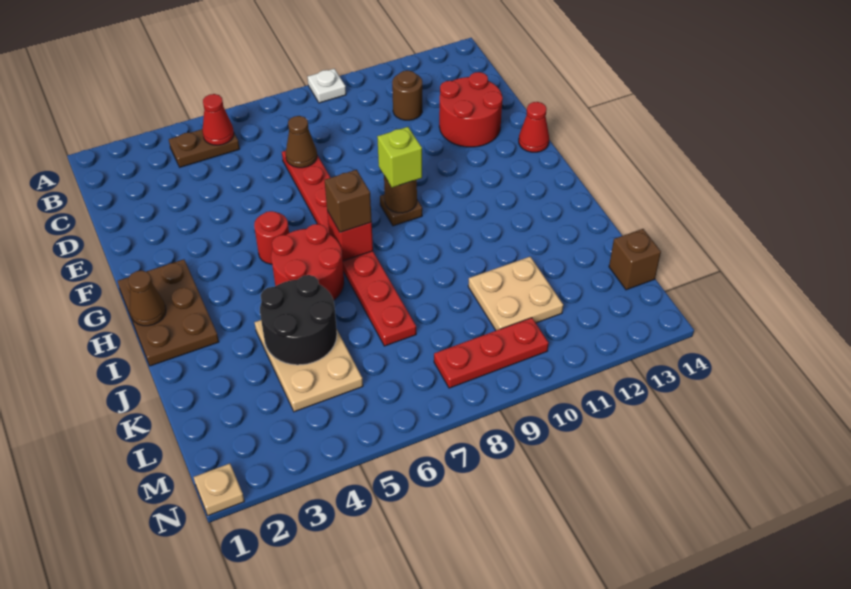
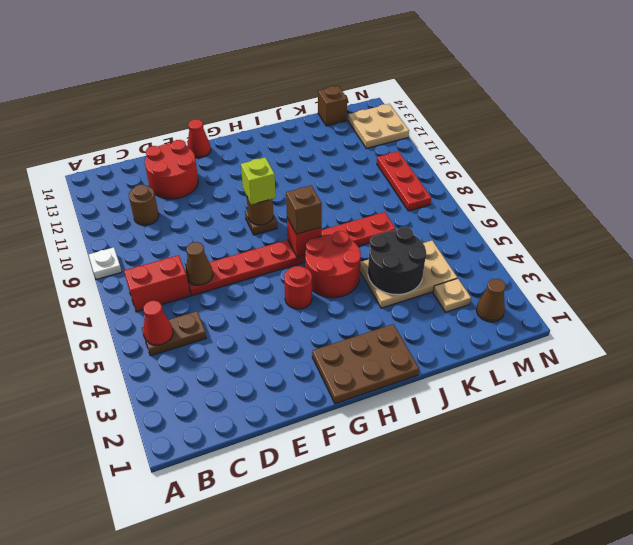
brown 1x2 plate [169,129,240,167] -> brown 1x2 plate turned to [142,311,206,356]
none -> red 1x2 brick [124,255,190,312]
brown 1x1 cone [128,271,166,326] -> brown 1x1 cone moved to [476,279,506,322]
tan 2x2 plate [468,257,563,331] -> tan 2x2 plate moved to [348,104,409,149]
tan 1x1 plate [194,463,244,516] -> tan 1x1 plate moved to [433,278,471,312]

